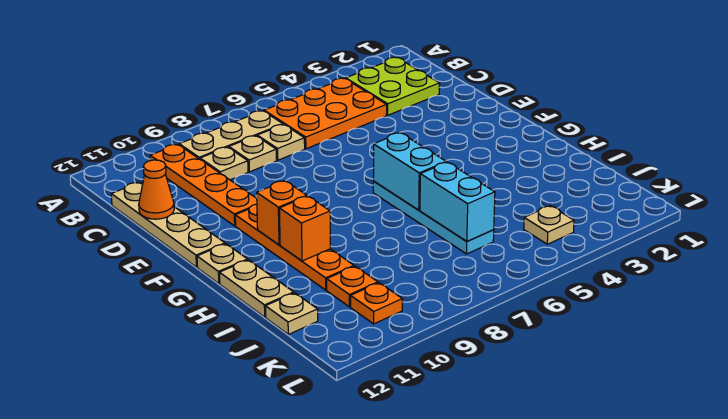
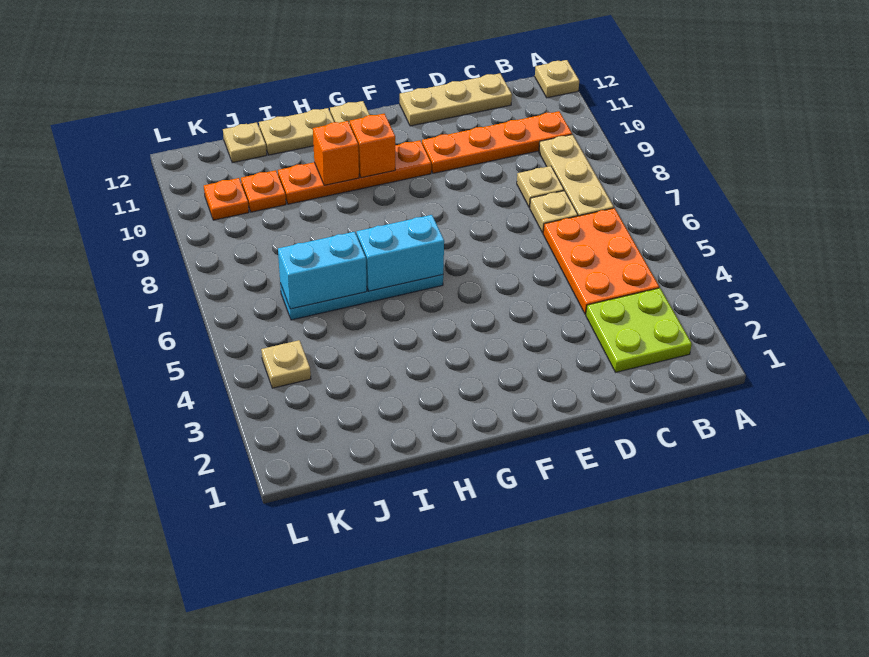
tan 1x1 plate [200,147,248,180] -> tan 1x1 plate moved to [535,60,579,98]
tan 1x4 plate [111,182,225,267] -> tan 1x3 plate [400,73,512,126]
orange 1x1 cone [139,160,174,219] -> none

